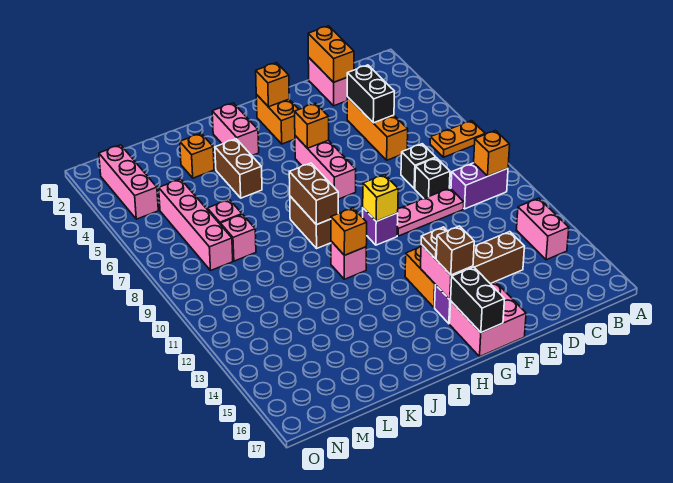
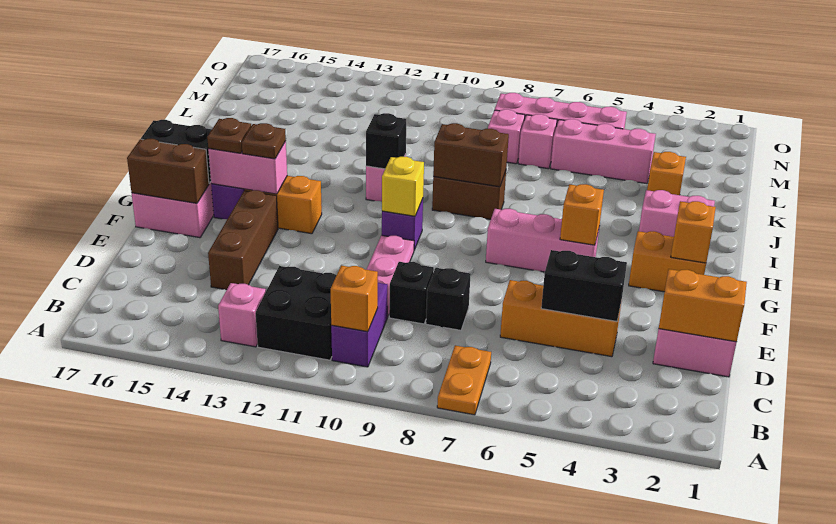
none -> black 2x2 brick [256,266,337,360]
pink 1x2 brick [517,198,569,260] -> pink 1x1 brick [218,283,266,347]
brown 1x1 brick [436,226,474,275] -> brown 1x1 plate [207,118,251,153]
orange 1x1 brick [331,208,367,255] -> black 1x1 brick [366,113,406,169]
brown 1x2 brick [215,139,262,198] -> brown 1x2 brick moved to [127,139,209,203]
pink 1x3 brick [99,145,158,219] -> pink 1x3 brick moved to [551,119,656,184]

